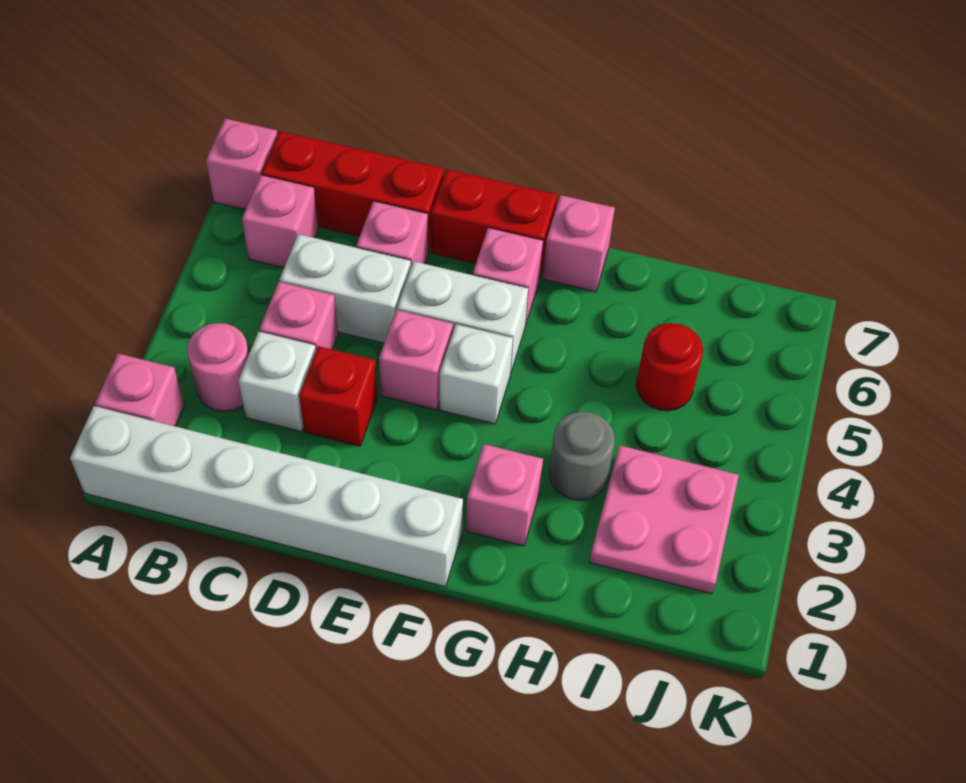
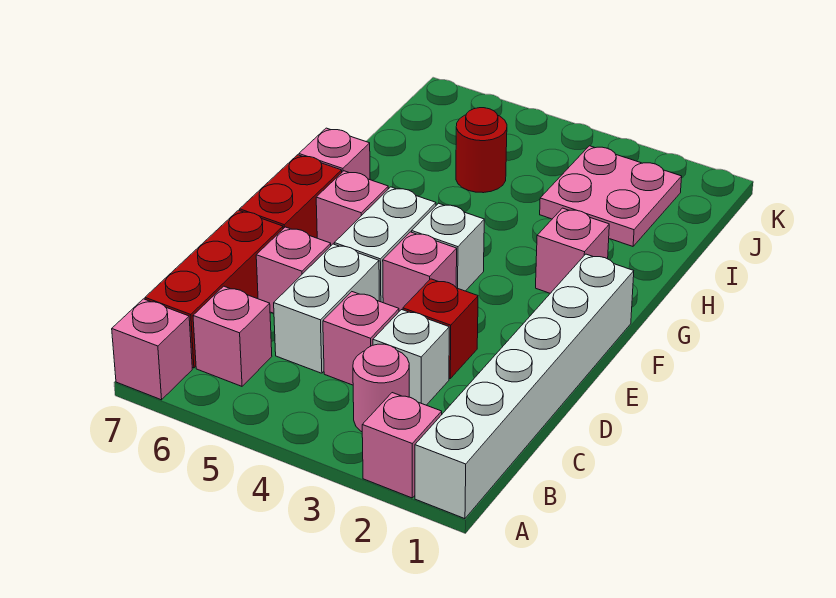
grey 1x1 round brick [549,412,615,500] -> none

